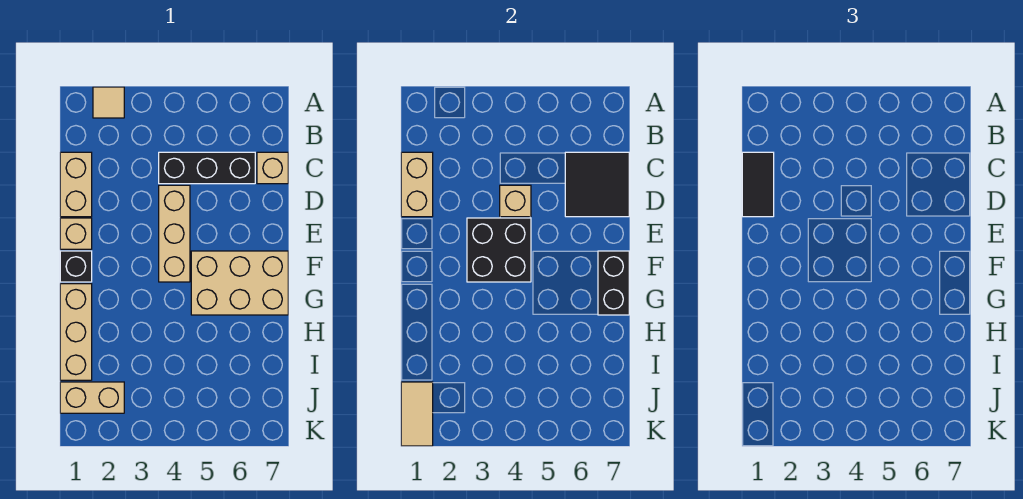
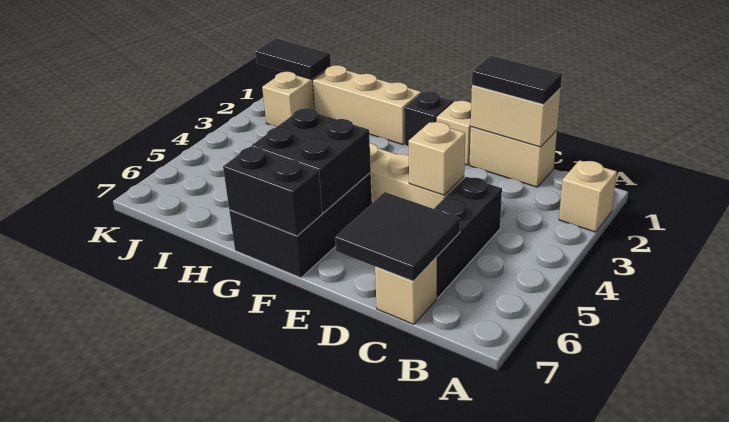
tan 1x1 tile [93,87,124,118] -> tan 1x1 brick [559,160,617,232]
black 2x2 brick [467,218,531,282] -> black 2x2 brick moved to [251,108,371,213]
tan 2x3 brick [191,251,288,315] -> black 2x3 brick [229,173,372,278]
tan 1x2 tile [401,382,433,446] -> black 1x2 tile [255,38,331,79]

